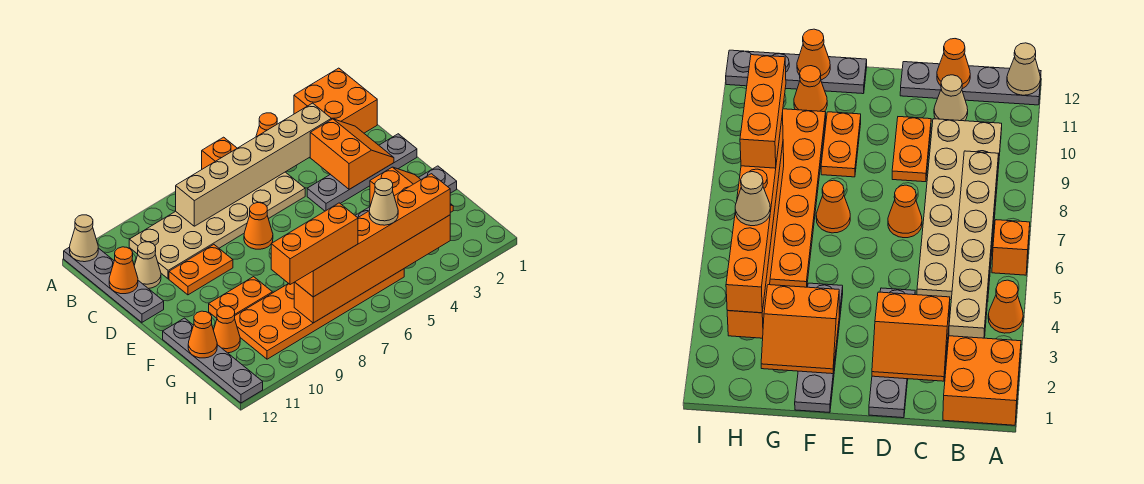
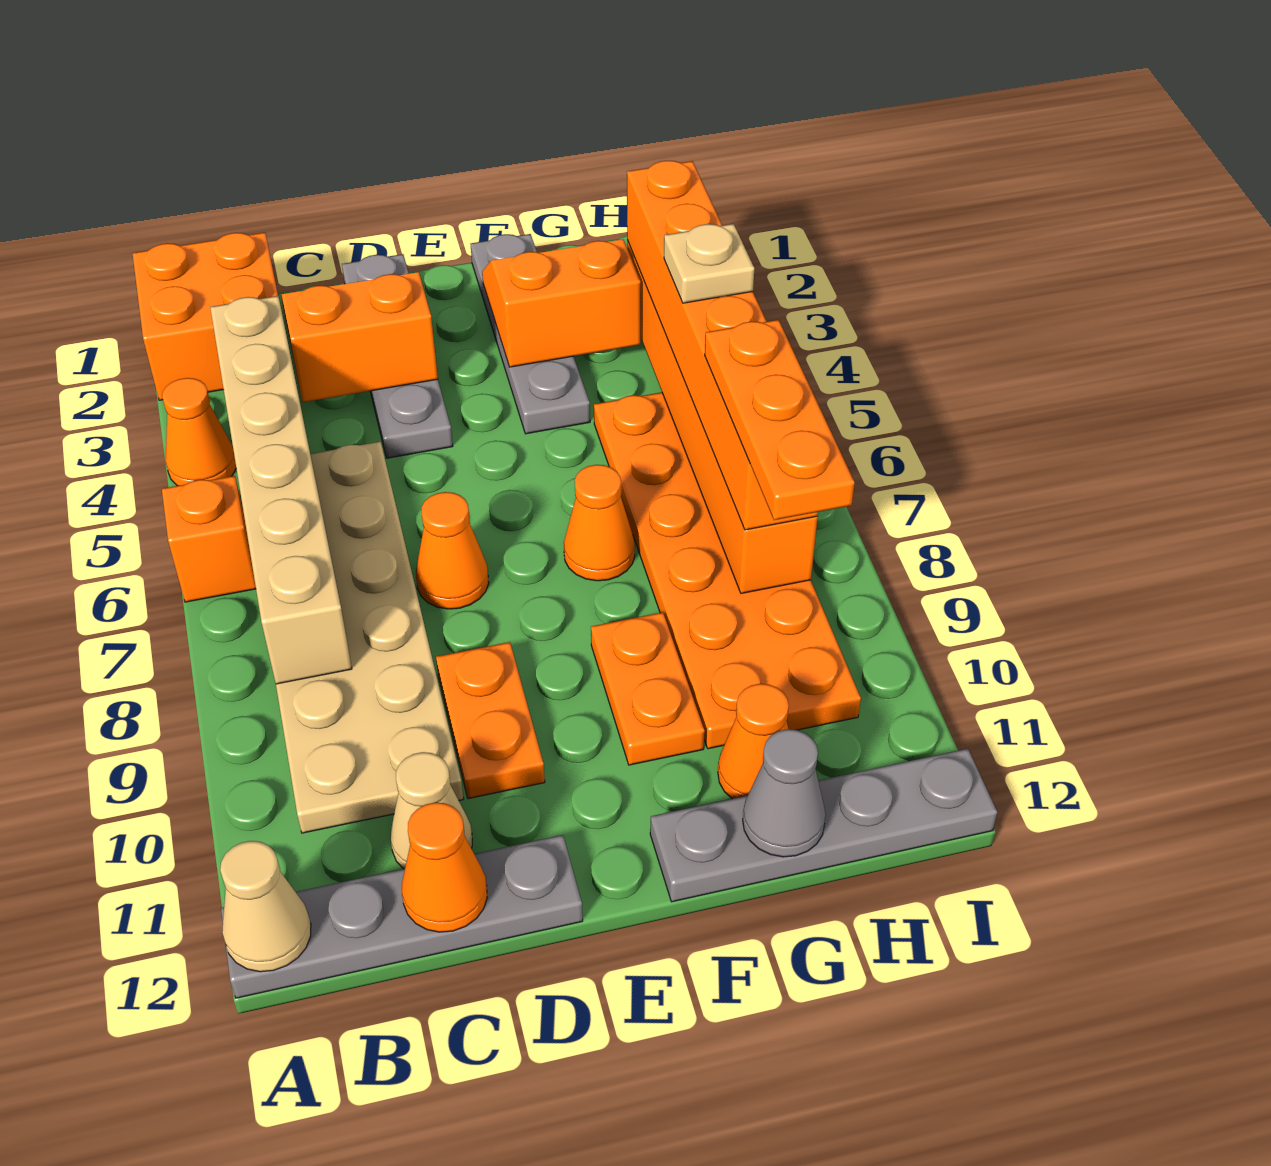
orange 1x1 cone [188,311,217,358] -> grey 1x1 cone [743,729,826,857]
tan 1x1 cone [369,179,398,225] -> tan 1x1 plate [664,224,754,303]
orange 1x3 brick [271,203,358,285] -> orange 1x3 plate [705,320,855,520]

